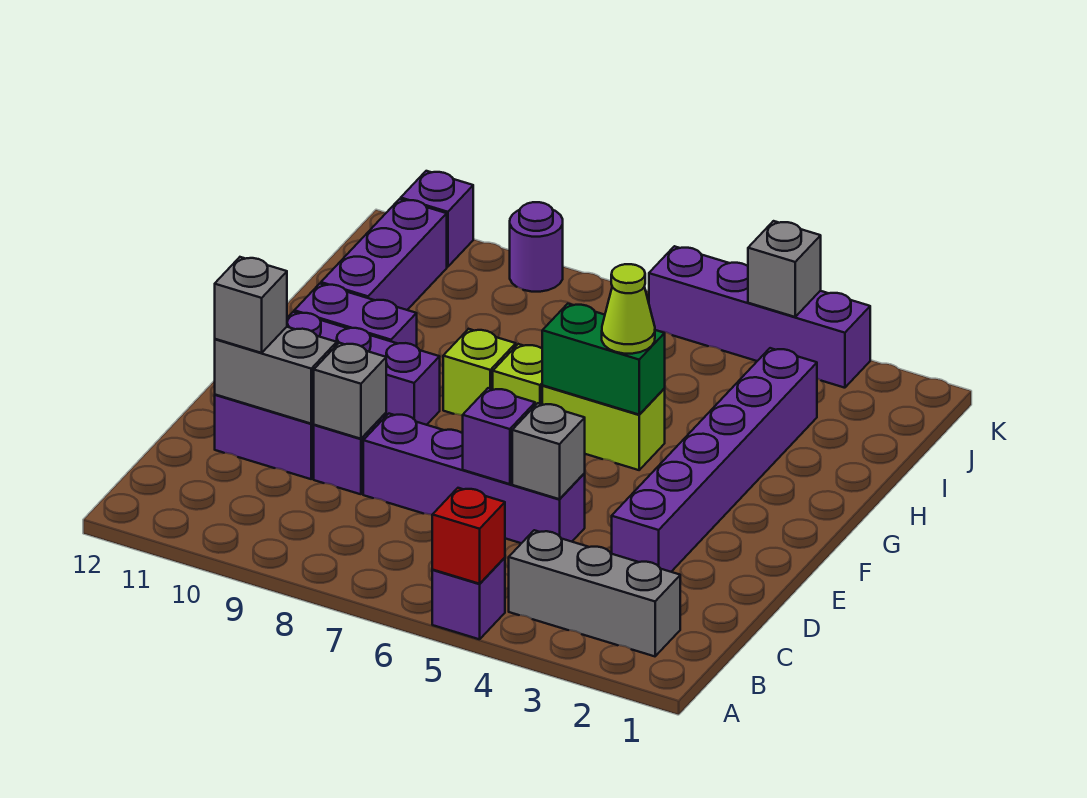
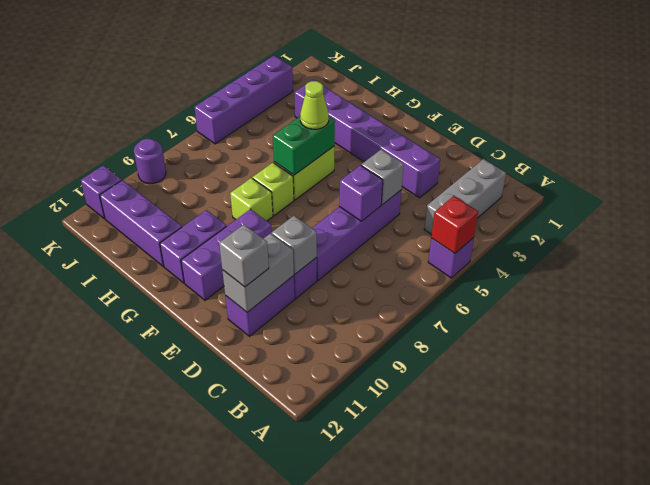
grey 1x1 brick [748,221,821,317] -> none

